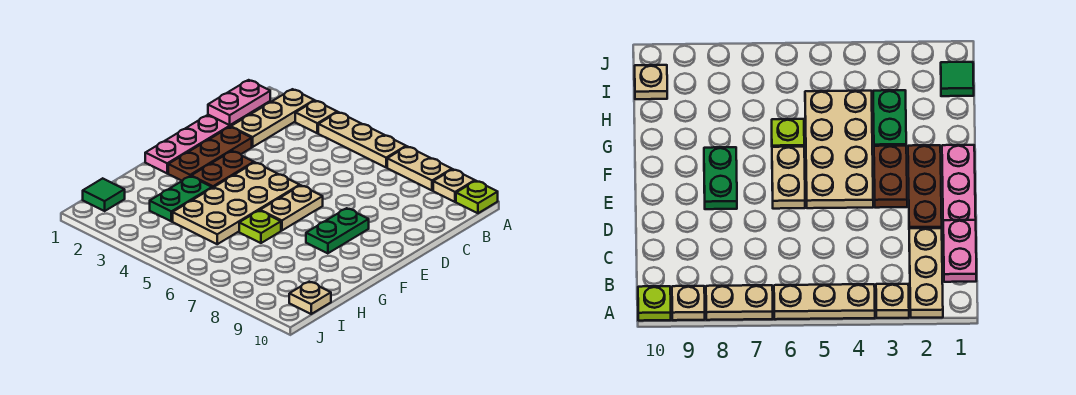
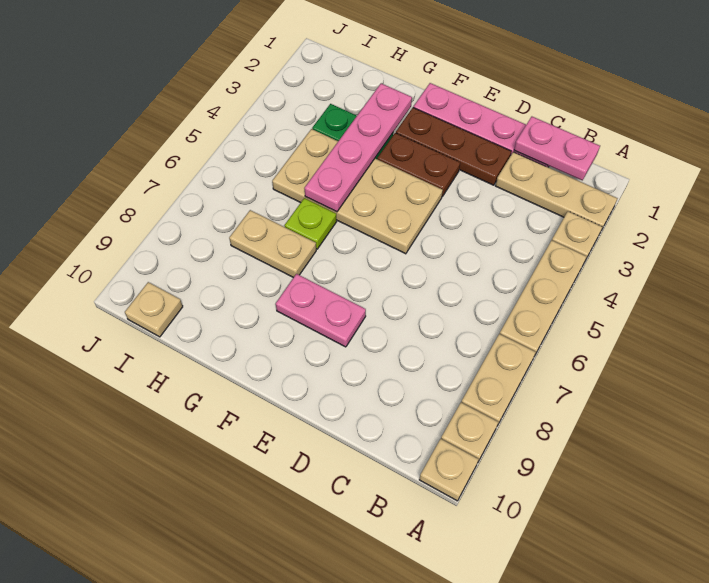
lime 1x1 plate [456,181,498,213] -> tan 1x1 plate [419,439,479,501]
tan 1x2 plate [260,185,323,231] -> tan 1x2 plate moved to [229,210,316,278]
green 1x2 plate [306,208,369,253] -> pink 1x2 plate [276,274,366,347]
none -> pink 1x4 plate [305,84,412,212]
green 1x1 tile [83,178,125,211] -> none

